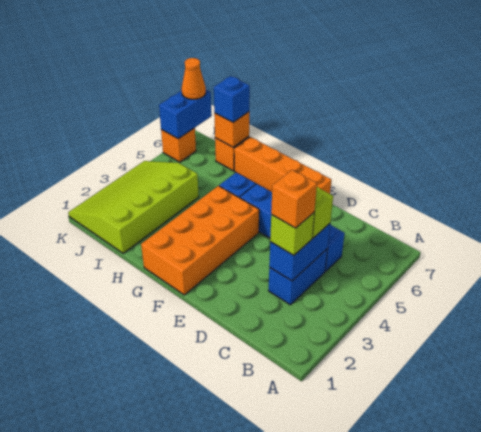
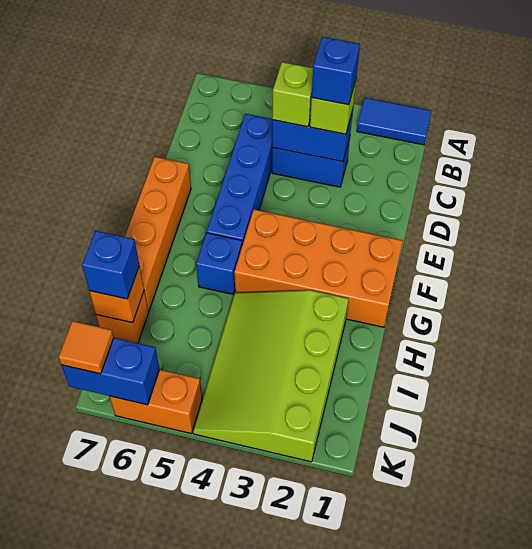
none -> blue 1x2 tile [357,98,432,145]
orange 1x1 brick [271,170,317,228] -> blue 1x1 brick [312,37,360,105]
lime 3x4 slope [68,161,199,253] -> lime 3x4 slope turned to [193,290,348,462]
orange 1x1 brick [161,128,196,162] -> orange 1x2 brick [110,370,202,434]
orange 1x1 cone [182,58,206,99] -> orange 1x1 tile [59,321,114,374]

